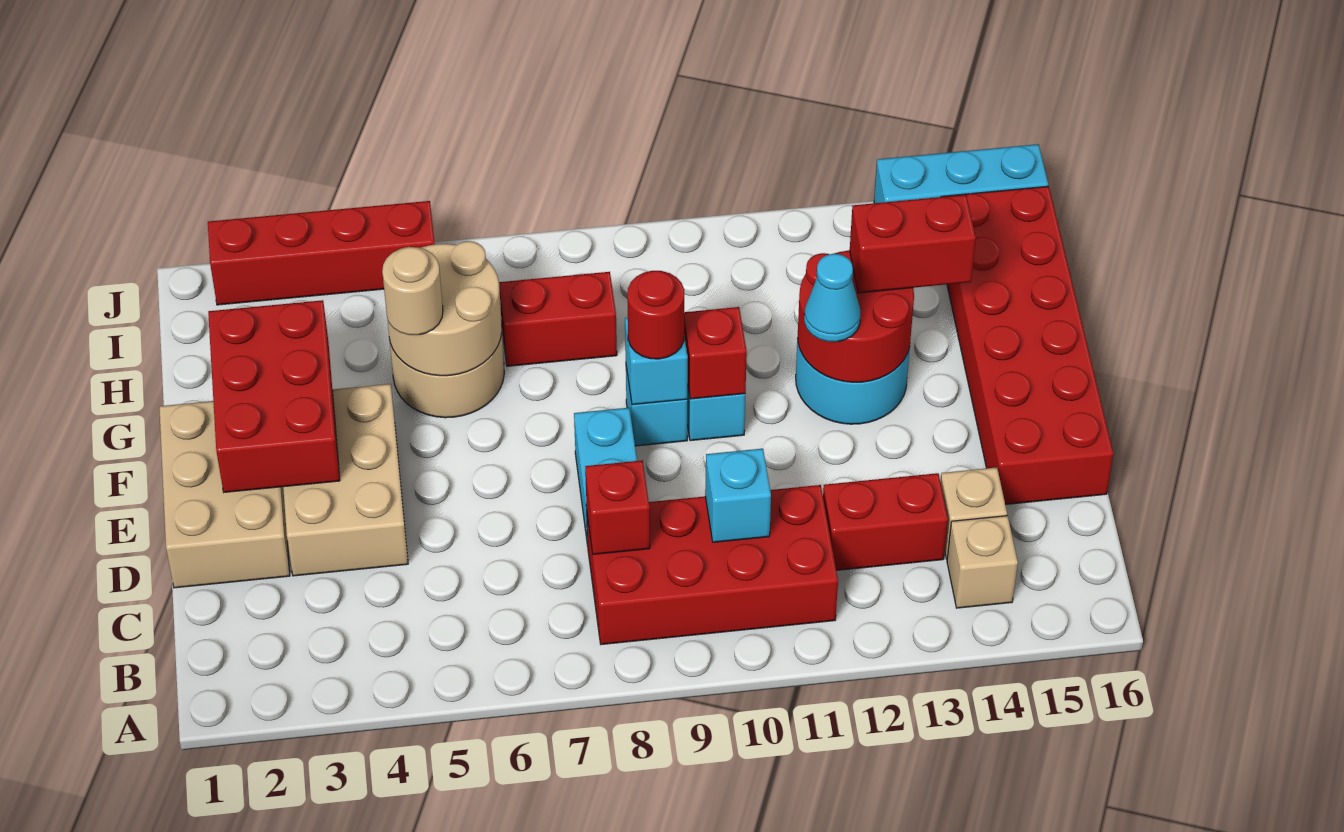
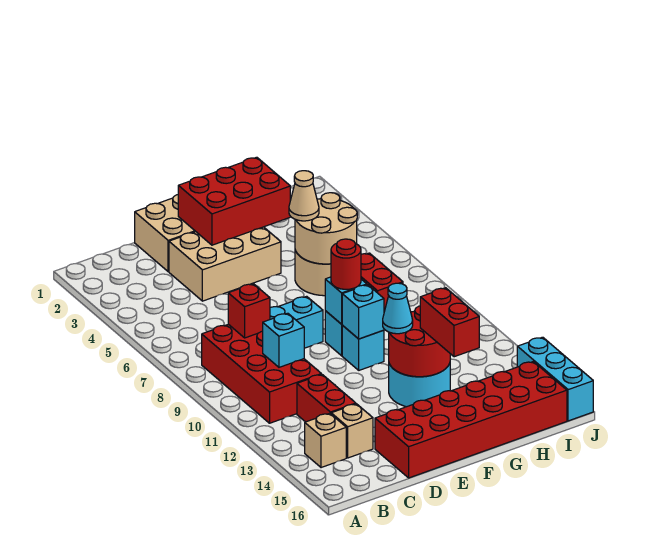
red 1x1 brick [684,307,747,399] -> cyan 1x1 brick [342,285,384,339]
tan 1x1 round brick [382,247,443,335] -> tan 1x1 cone [289,171,319,221]
red 1x4 brick [208,201,435,305] -> none

